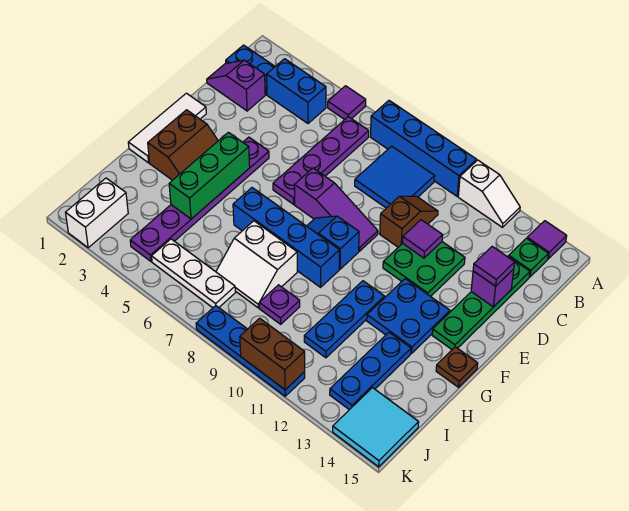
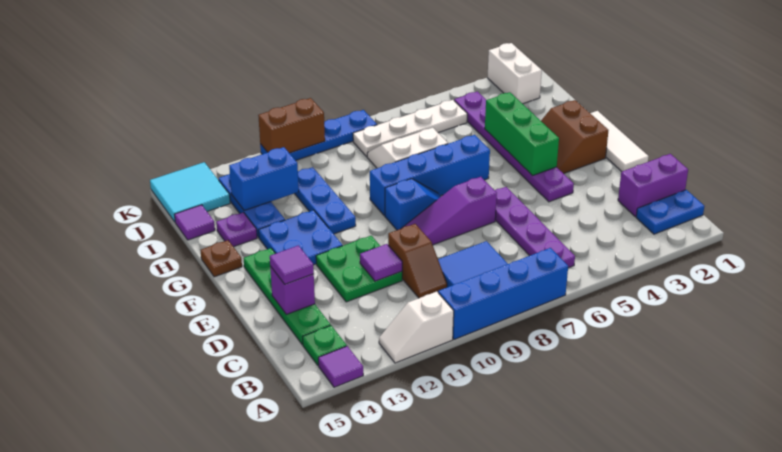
purple 1x1 tile [328,86,366,120] -> purple 1x1 tile moved to [175,205,215,240]
blue 1x2 brick [267,59,326,123] -> blue 1x2 brick moved to [229,147,299,211]
purple 1x2 slope [207,60,265,111] -> purple 1x2 brick [618,154,688,217]
purple 1x1 plate [259,285,300,324] -> purple 1x1 plate moved to [216,212,257,247]
white 1x3 plate [152,239,235,308] -> white 1x4 plate [353,100,467,157]

